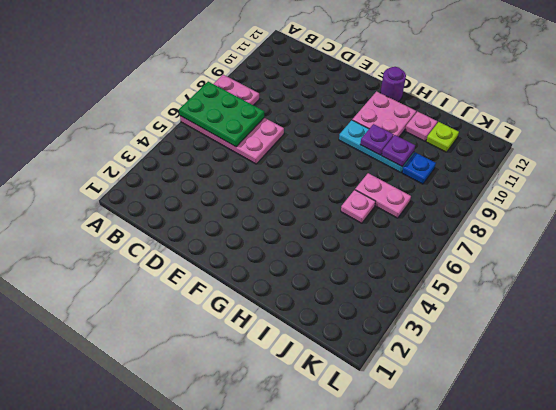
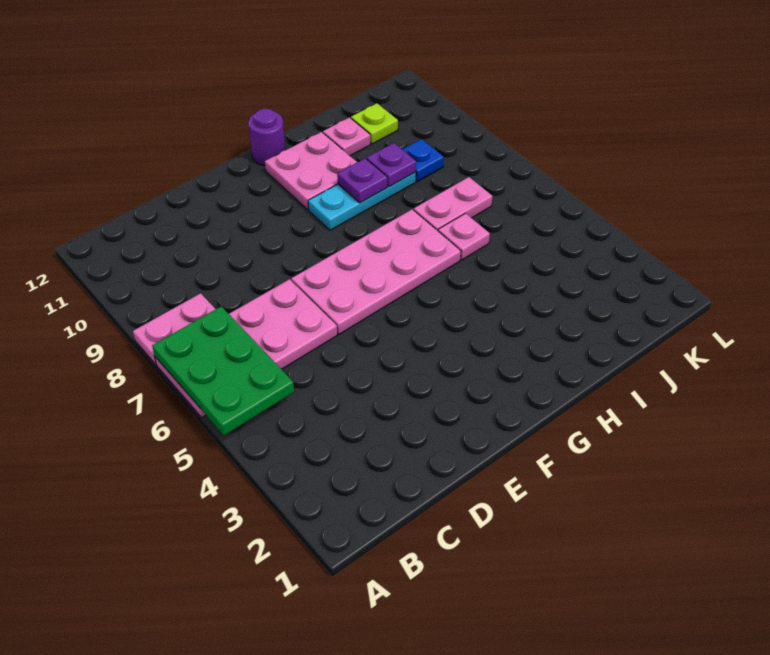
green 2x3 plate [179,82,264,147] -> green 2x3 plate turned to [152,306,294,435]
none -> pink 2x4 plate [291,209,461,334]

